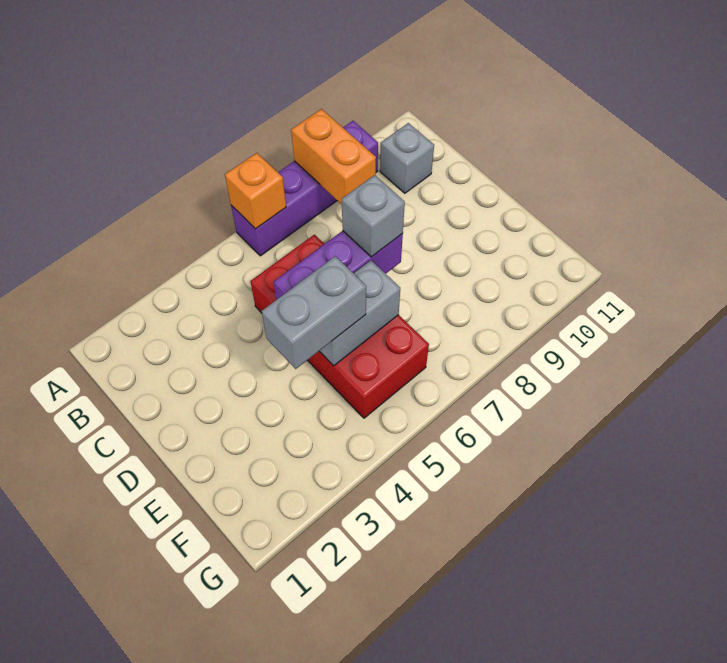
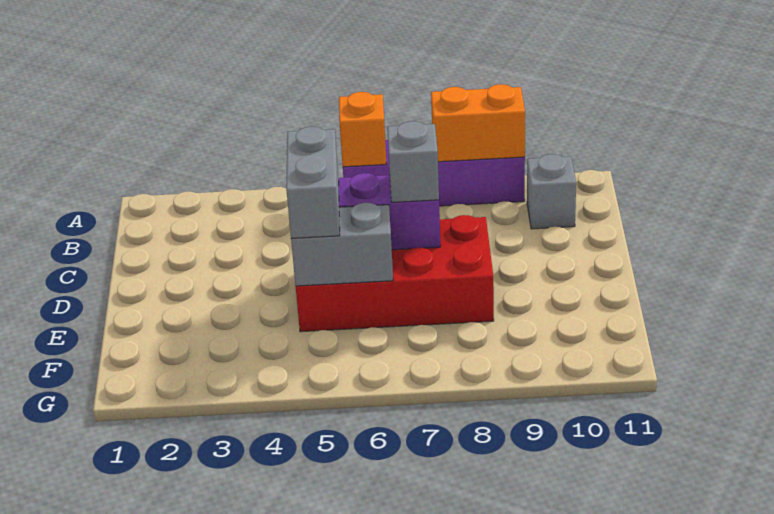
orange 1x2 brick [291,109,376,204] -> orange 1x2 brick turned to [431,84,525,162]
red 2x4 brick [250,235,429,418] -> red 2x4 brick turned to [296,215,494,332]
grey 1x2 brick [262,256,366,369] -> grey 1x2 brick turned to [286,127,340,238]

